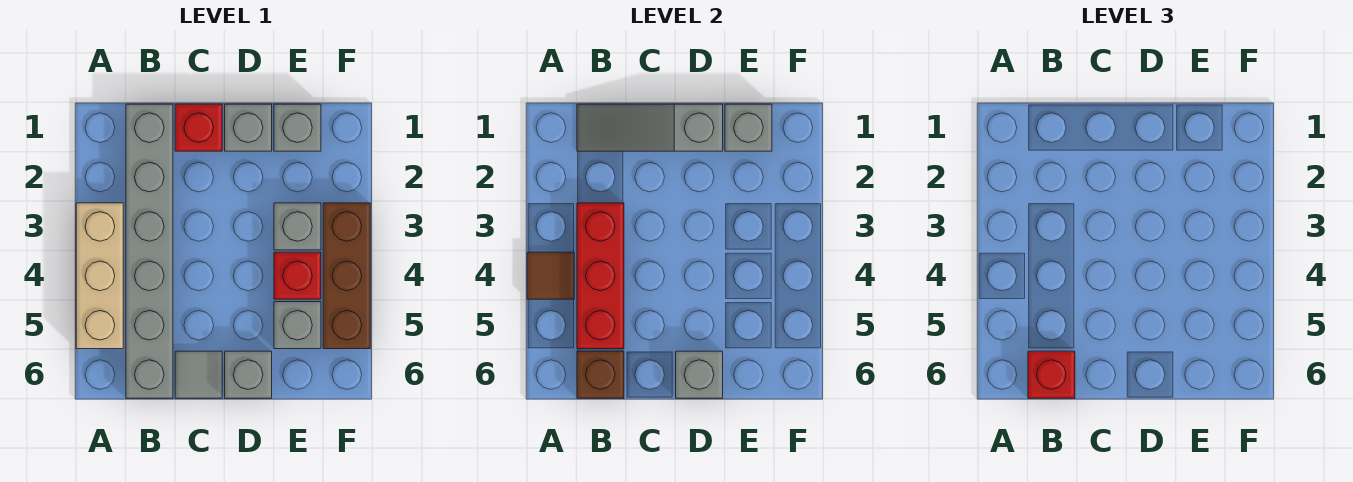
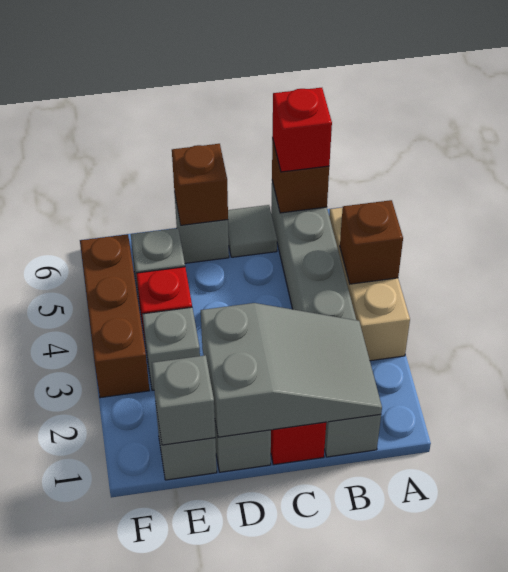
brown 1x1 tile [527,252,574,299] -> brown 1x1 brick [340,200,403,284]
grey 1x3 slope [577,104,723,151] -> grey 2x3 slope [201,303,382,437]
red 1x3 brick [577,203,624,349] -> none
grey 1x1 brick [676,351,723,398] -> brown 1x1 brick [172,144,228,225]

